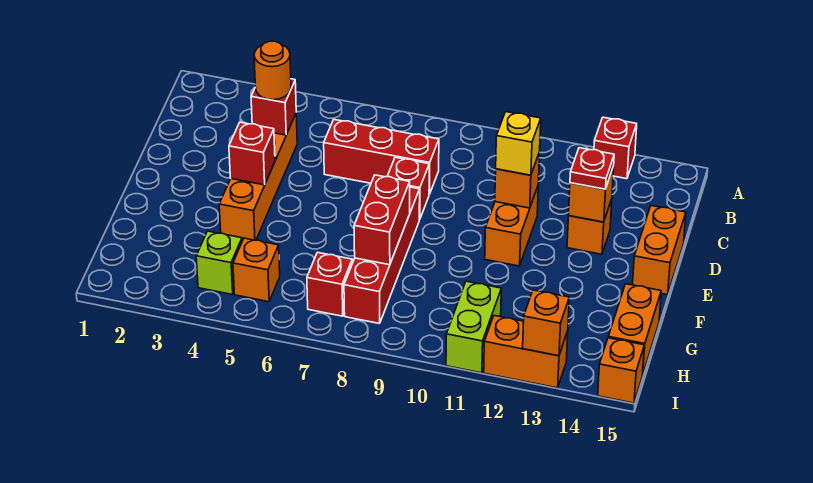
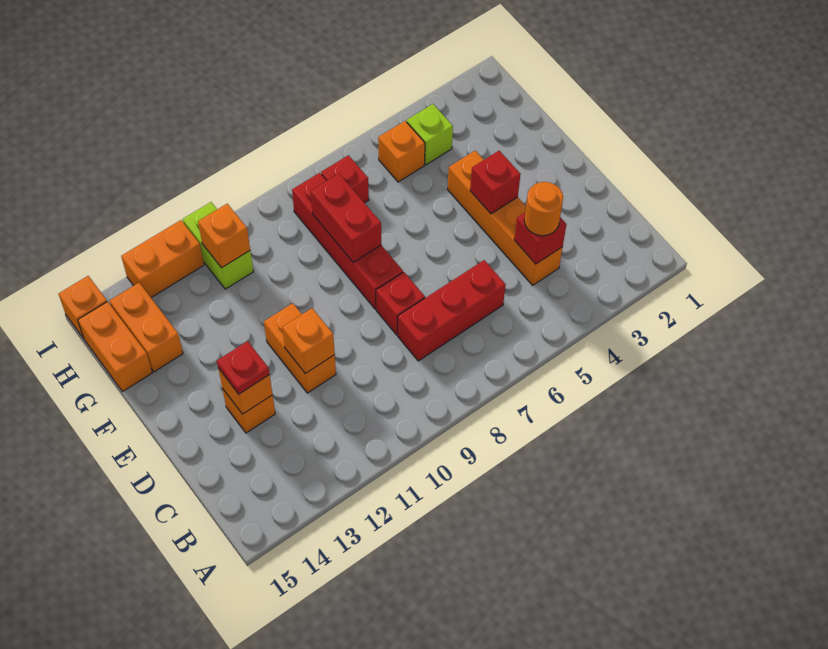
red 1x1 brick [594,117,637,179] -> none
yellow 1x1 brick [496,112,541,175] -> none
orange 1x2 brick [633,206,686,295] -> orange 1x2 brick moved to [109,283,183,372]
orange 1x1 brick [523,290,569,356] -> orange 1x1 brick moved to [198,204,250,268]

